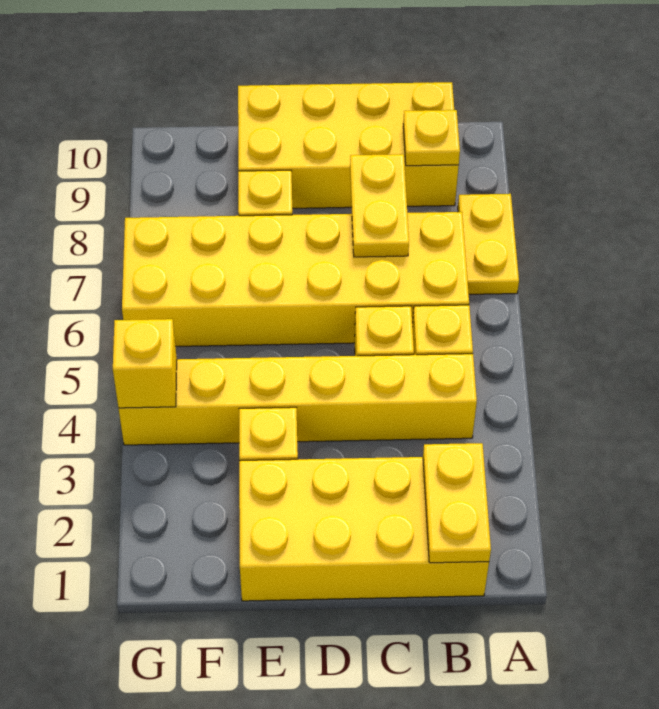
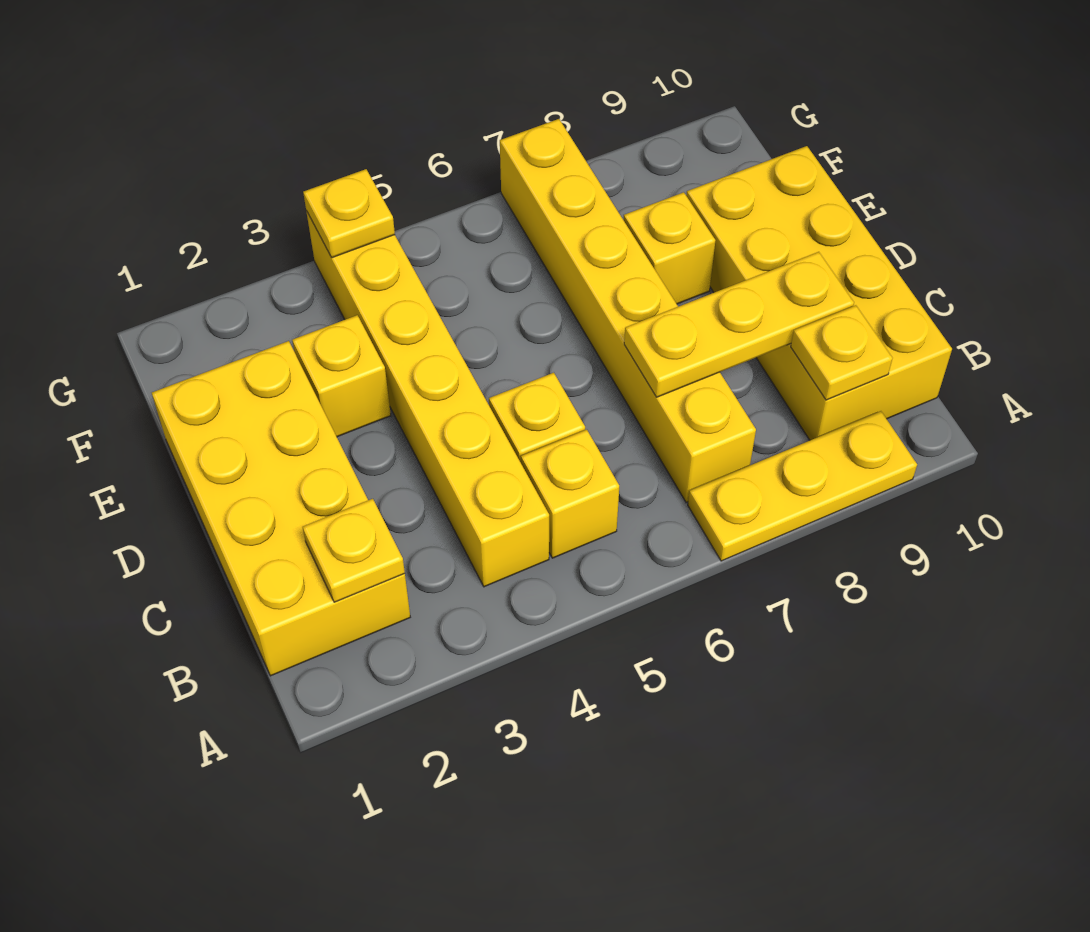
yellow 1x2 plate [458,194,519,294] -> yellow 1x3 plate [688,411,917,561]
yellow 1x2 plate [423,443,491,563] -> yellow 1x1 plate [303,499,405,602]
yellow 2x6 brick [122,212,469,346] -> yellow 1x6 brick [500,119,756,502]
yellow 1x2 plate [350,154,409,257] -> yellow 1x3 plate [624,252,854,397]
yellow 1x1 brick [113,319,177,408] -> yellow 1x1 plate [303,169,395,258]

